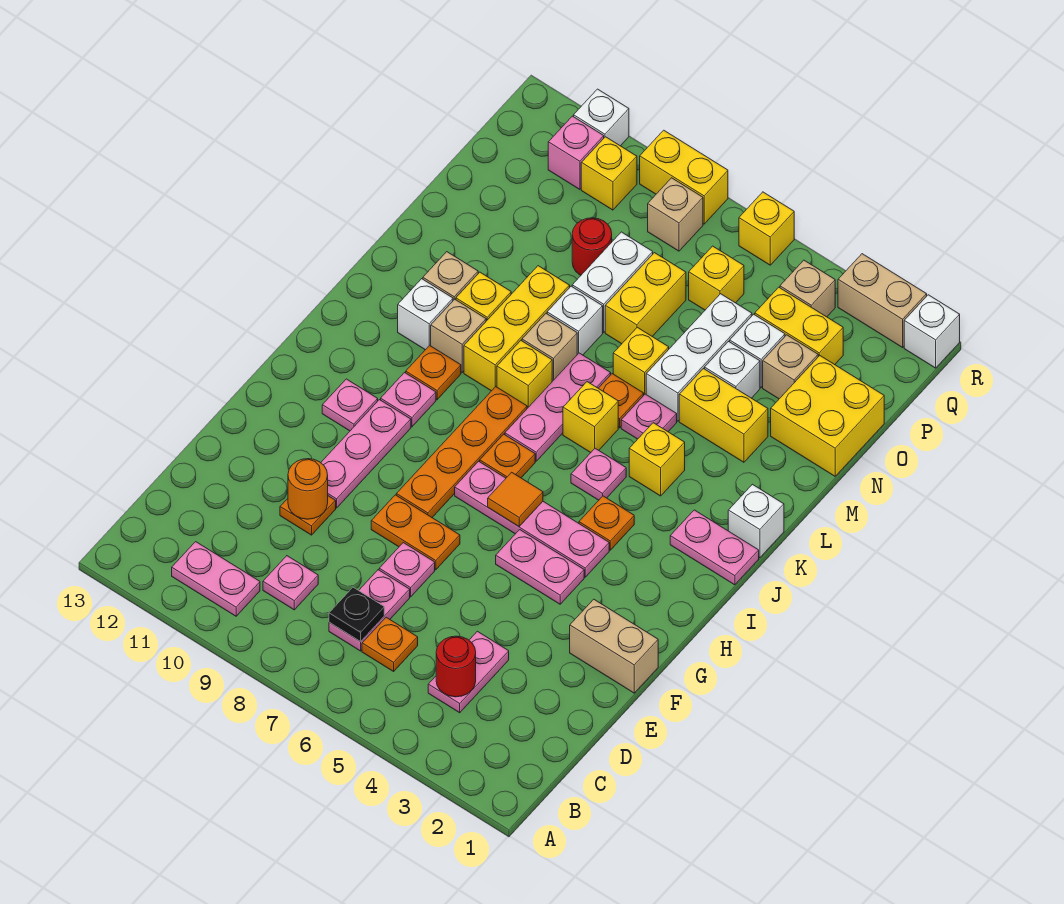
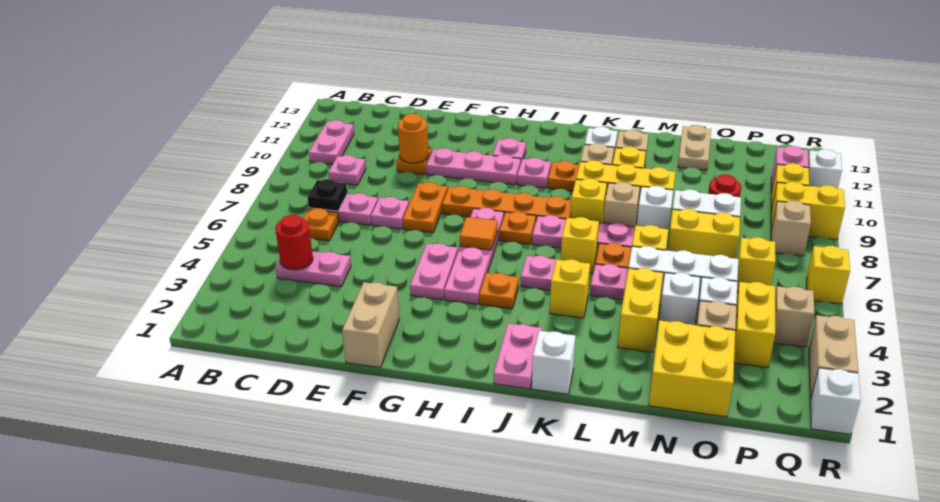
none -> tan 1x2 plate [678,125,711,170]
yellow 1x2 brick [640,130,728,224] -> yellow 1x2 brick turned to [771,182,845,240]

